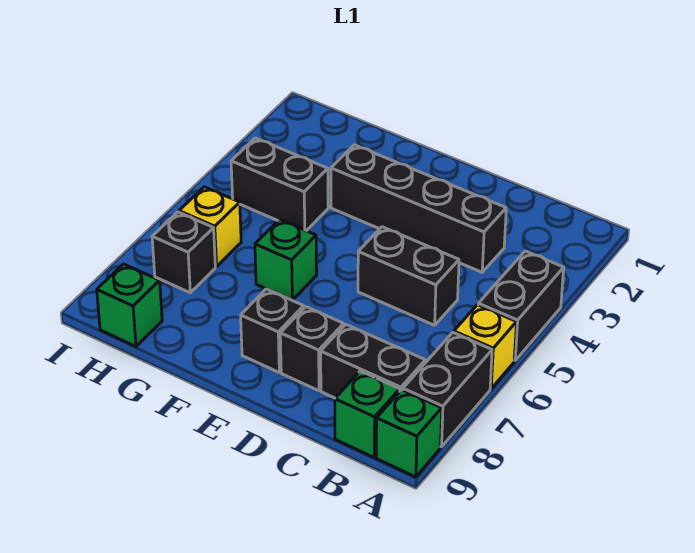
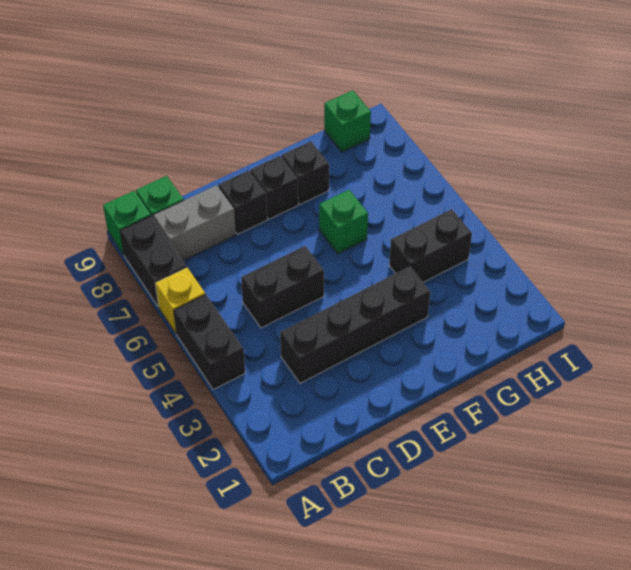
black 1x2 brick [321,324,425,398] -> grey 1x2 brick [153,185,236,260]
yellow 1x1 brick [179,187,241,267] -> none
black 1x1 brick [152,212,215,293] -> black 1x1 brick moved to [282,141,329,204]

